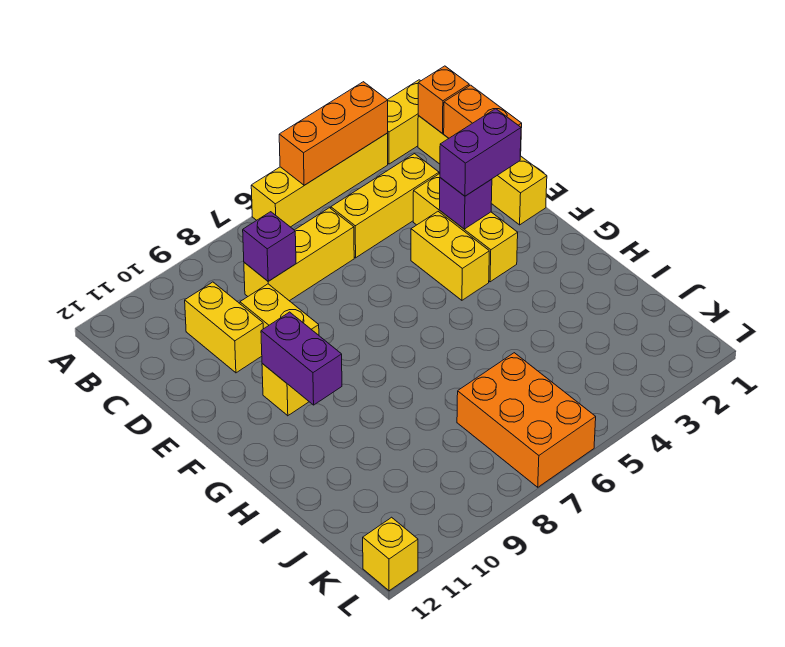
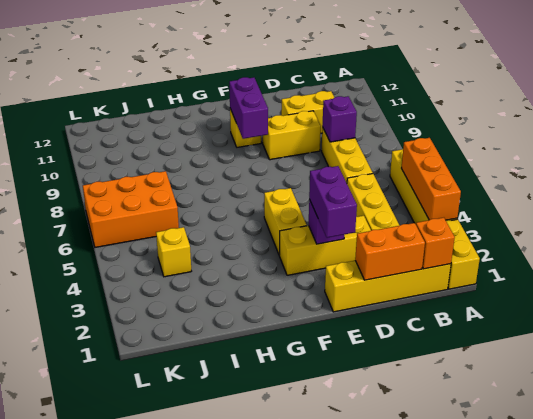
yellow 1x2 brick [411,212,489,300] -> yellow 1x2 brick turned to [264,188,307,255]
purple 1x2 brick [261,312,342,405] -> purple 1x2 brick turned to [229,77,268,139]
yellow 1x1 brick [363,517,418,591] -> yellow 1x1 brick moved to [156,227,191,277]

